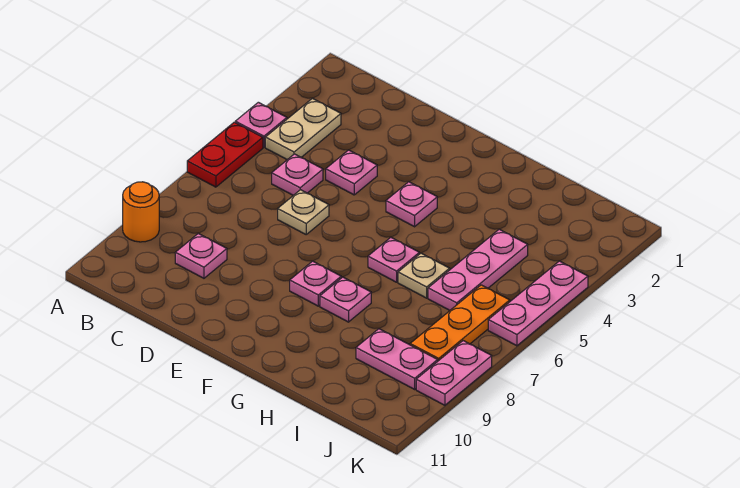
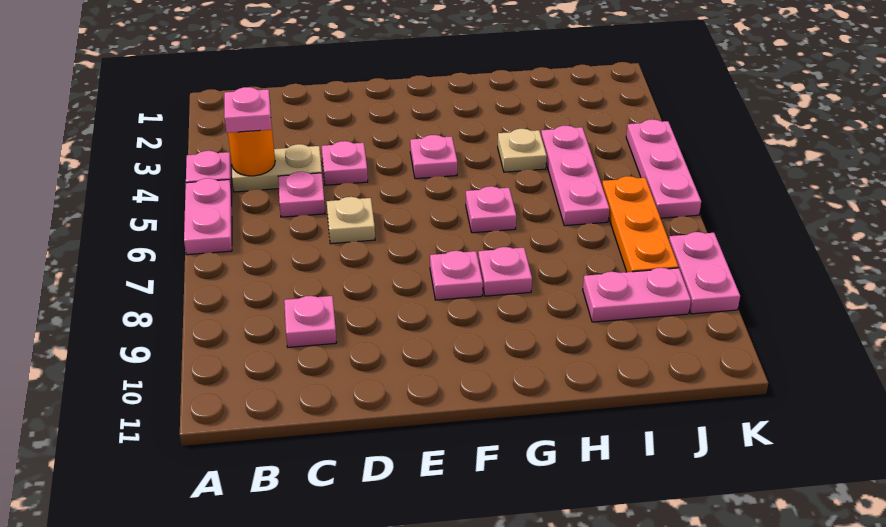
red 1x2 plate [187,122,263,187] -> pink 1x2 plate [184,178,232,255]
orange 1x1 round brick [123,182,159,242] -> orange 1x1 round brick moved to [228,124,275,176]
tan 1x2 plate [265,99,341,160] -> tan 1x2 plate turned to [232,144,322,192]
none -> pink 1x1 plate [224,87,271,133]
tan 1x1 plate [398,253,450,298] -> tan 1x1 plate moved to [498,129,547,172]

